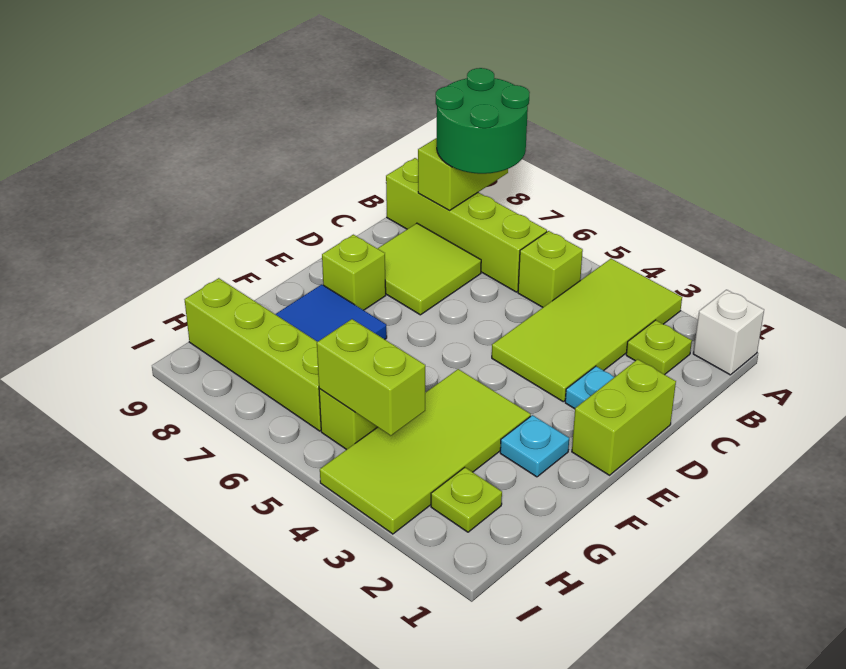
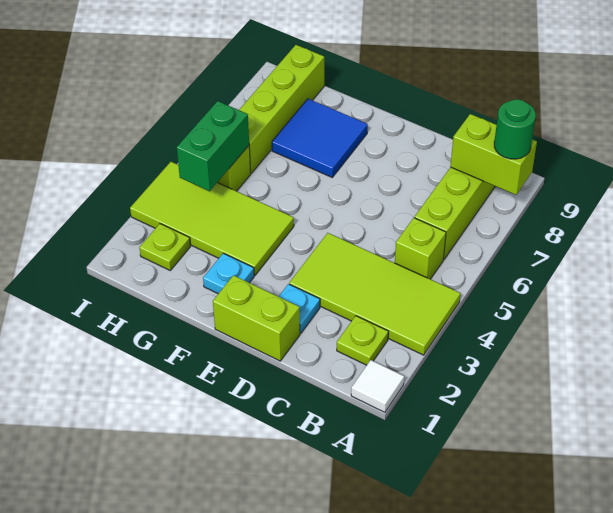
white 1x1 brick [693,290,764,375] -> white 1x1 tile [351,360,404,412]
green 2x2 round brick [436,68,530,174] -> green 1x1 round brick [494,99,536,159]
lime 2x2 tile [377,223,481,315] -> none
lime 1x1 brick [322,235,386,310] -> none
lime 1x2 brick [317,319,425,436] -> green 1x2 brick [177,101,249,191]

